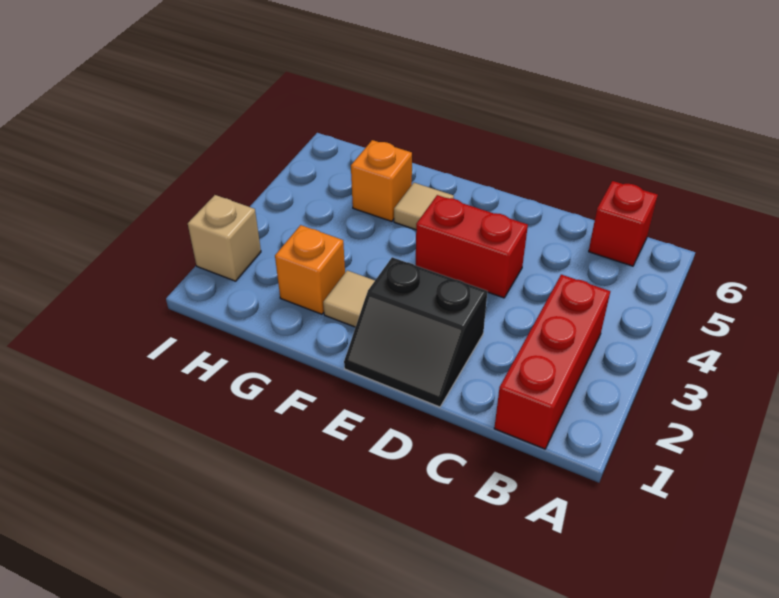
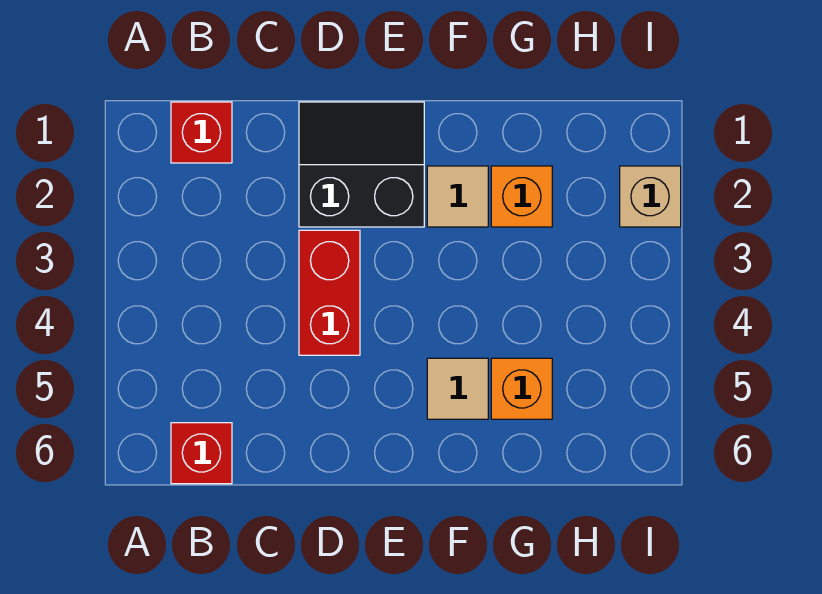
red 1x3 brick [494,275,610,449] -> red 1x1 brick [171,102,232,163]
red 1x2 brick [416,195,528,298] -> red 1x2 brick turned to [299,230,360,355]

